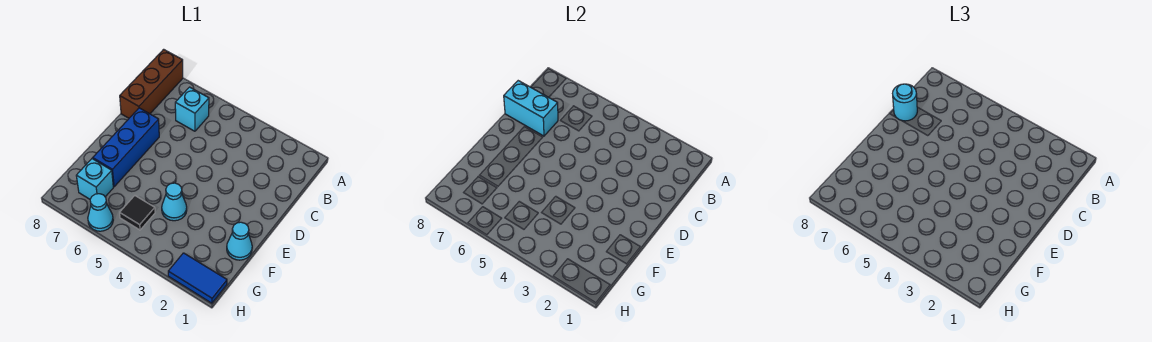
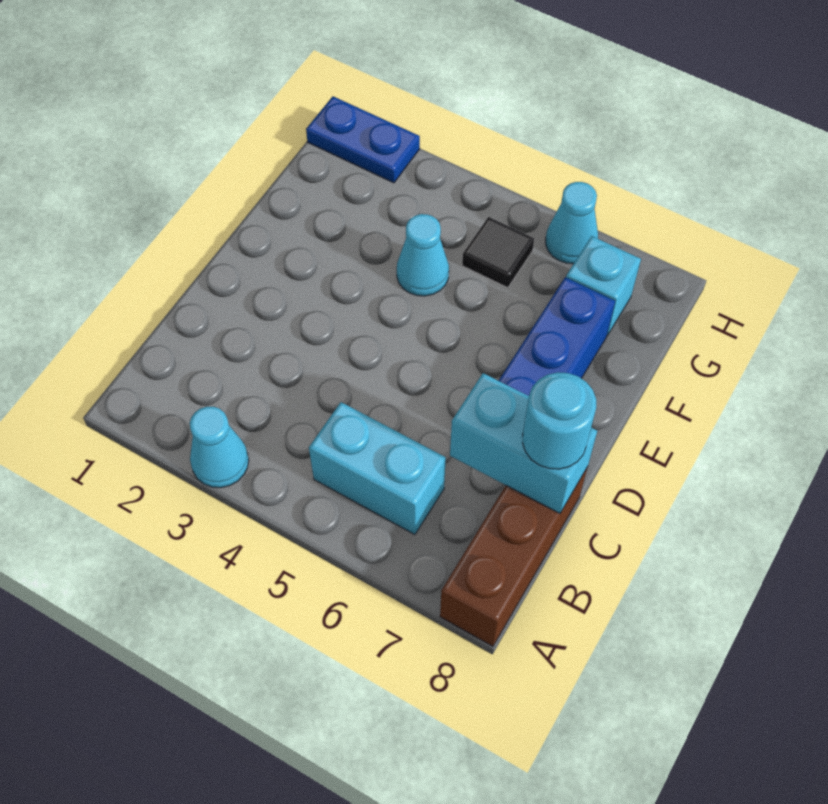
cyan 1x1 brick [175,87,209,131] -> cyan 1x2 brick [309,402,446,535]
cyan 1x1 cone [227,222,252,260] -> cyan 1x1 cone moved to [190,407,249,488]
blue 1x2 tile [168,253,227,303] -> blue 1x2 plate [306,96,420,183]

